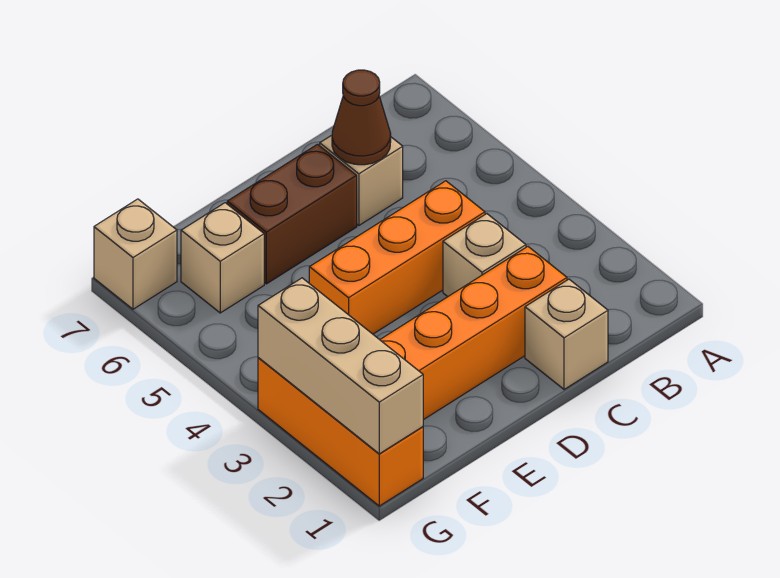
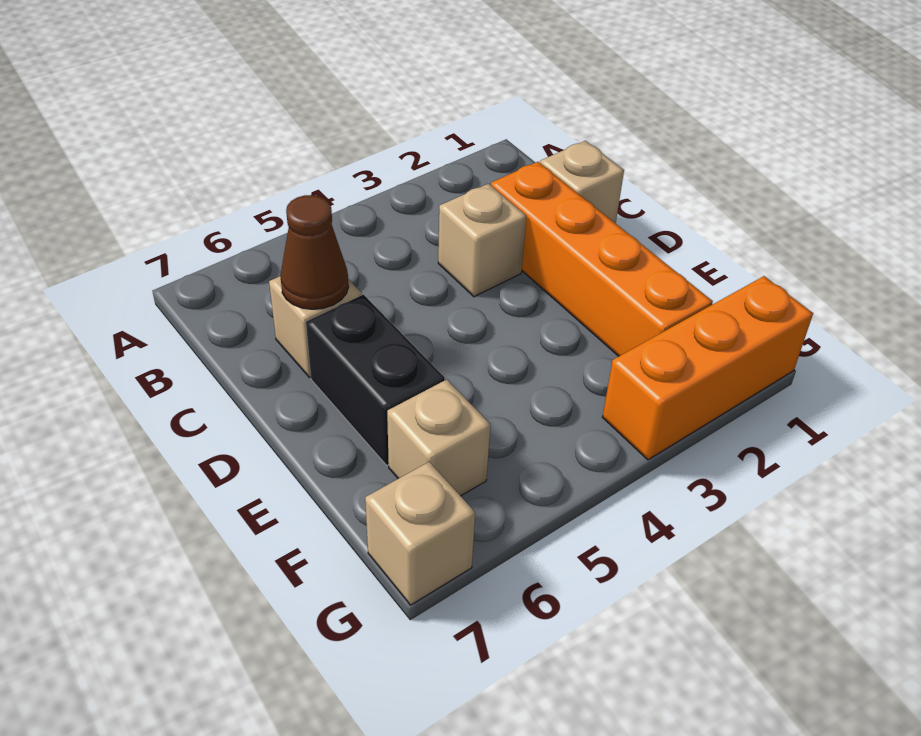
orange 1x3 brick [309,181,485,334] -> none
brown 1x2 brick [227,144,357,284] -> black 1x2 brick [306,295,445,465]
tan 1x3 brick [258,278,423,454] -> none

